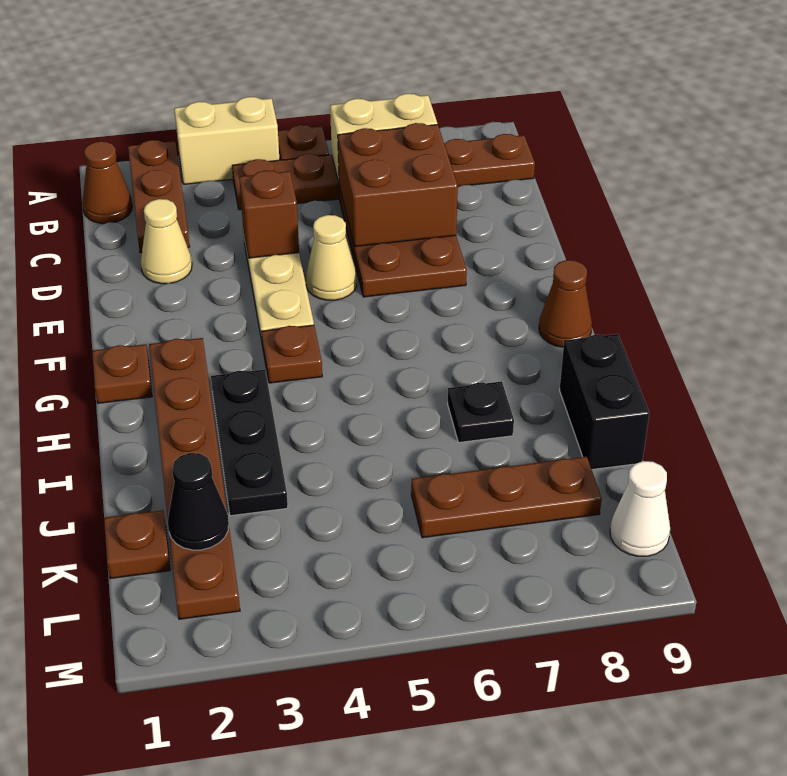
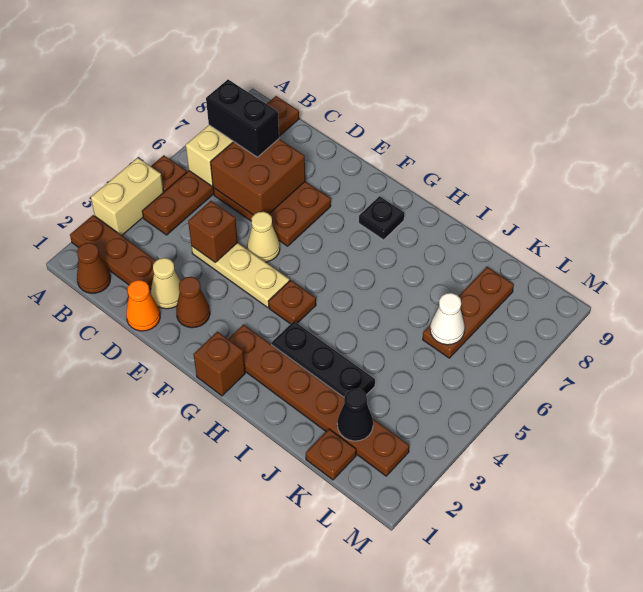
none -> orange 1x1 cone [126,280,160,331]
brown 1x1 plate [92,344,152,403] -> brown 1x1 brick [194,332,245,396]
brown 1x1 cone [539,260,592,347] -> brown 1x1 cone moved to [176,277,210,328]
black 1x1 plate [448,381,514,442] -> black 1x1 plate moved to [359,196,404,240]
black 1x2 brick [560,334,649,470] -> black 1x2 brick moved to [206,80,279,157]
white 1x1 cone [610,461,670,556] -> white 1x1 cone moved to [430,293,465,345]

